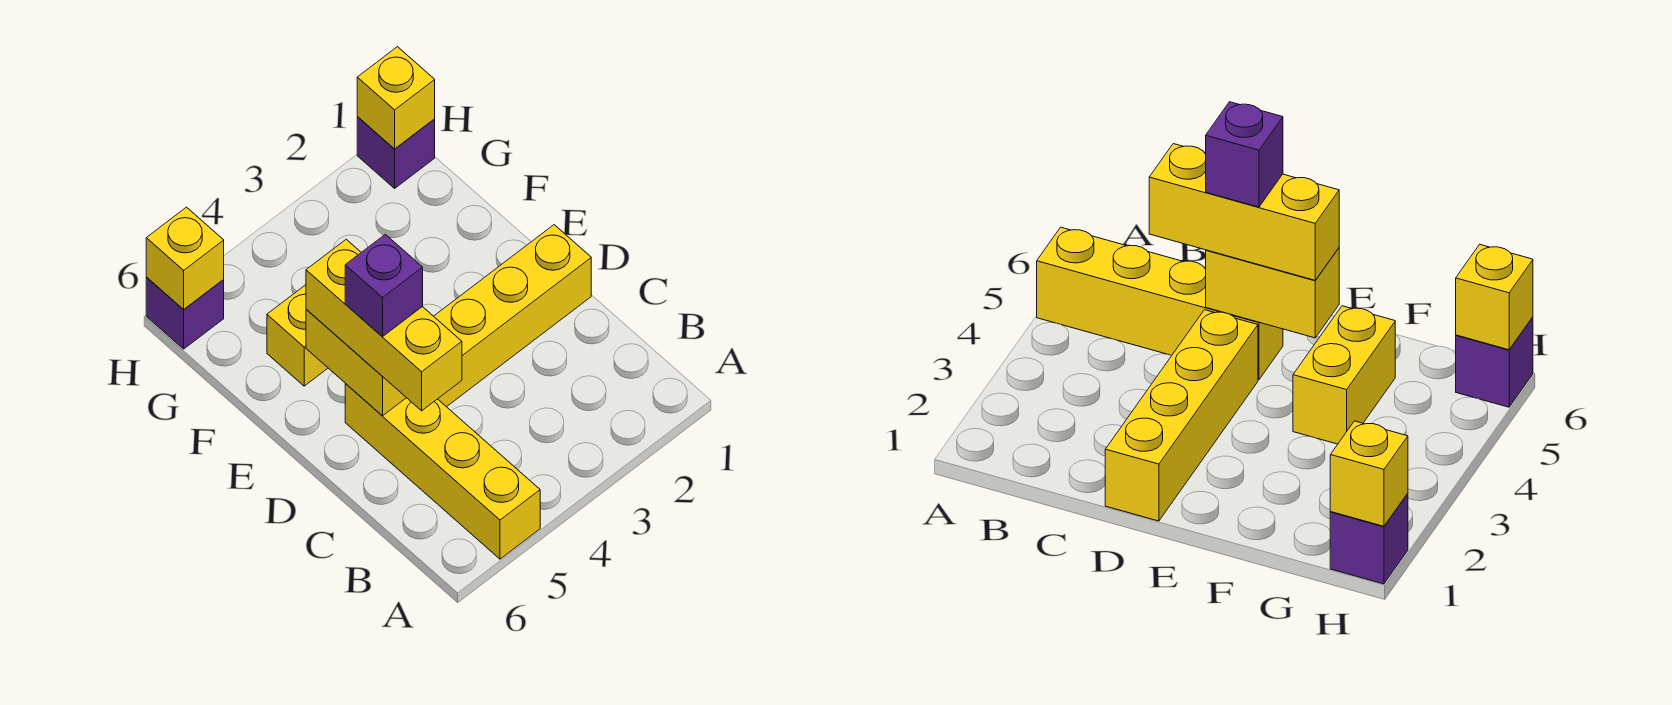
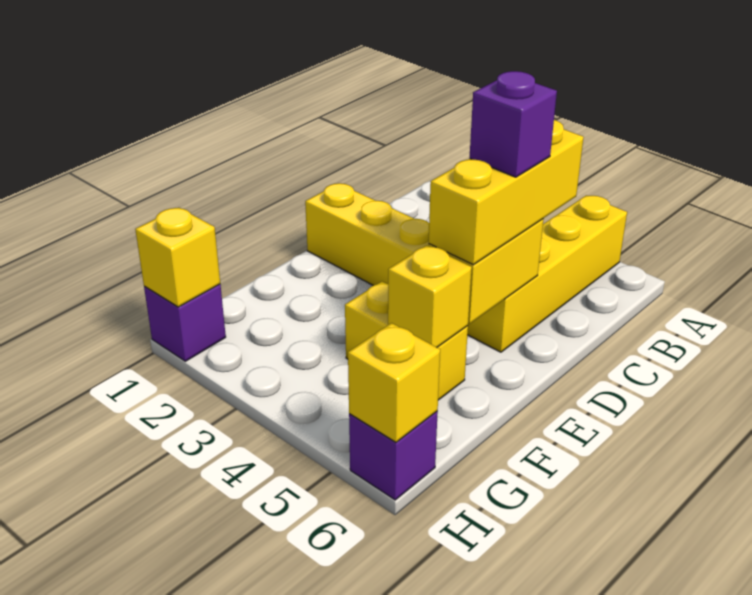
none -> yellow 1x1 brick [388,245,472,347]

